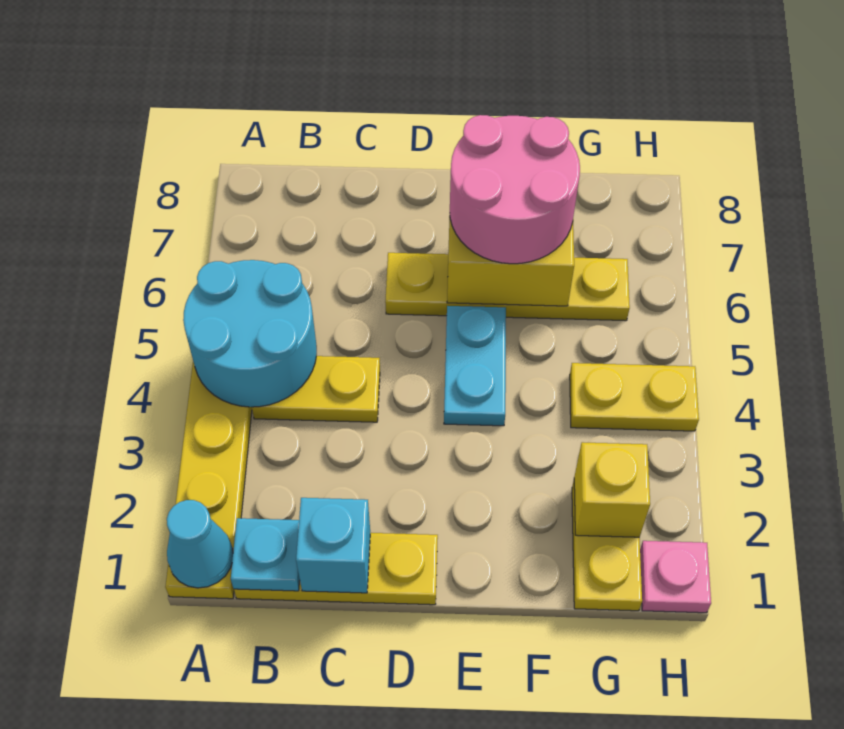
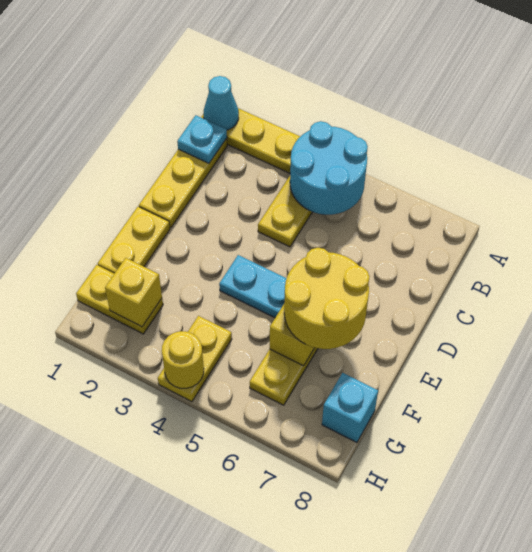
cyan 1x1 brick [296,498,370,593] -> cyan 1x1 brick moved to [322,373,378,443]
none -> yellow 1x2 plate [98,207,170,274]
pink 2x2 round brick [450,115,580,264] -> yellow 2x2 round brick [284,248,370,349]
pink 1x1 plate [640,541,711,613] -> none
none -> yellow 1x1 round brick [162,331,204,388]

